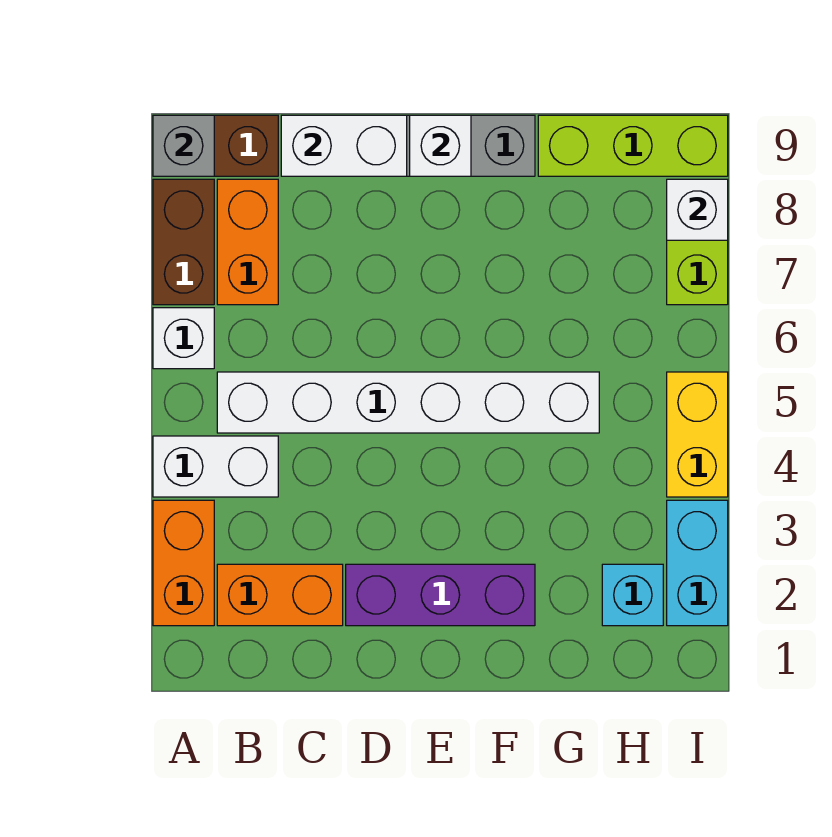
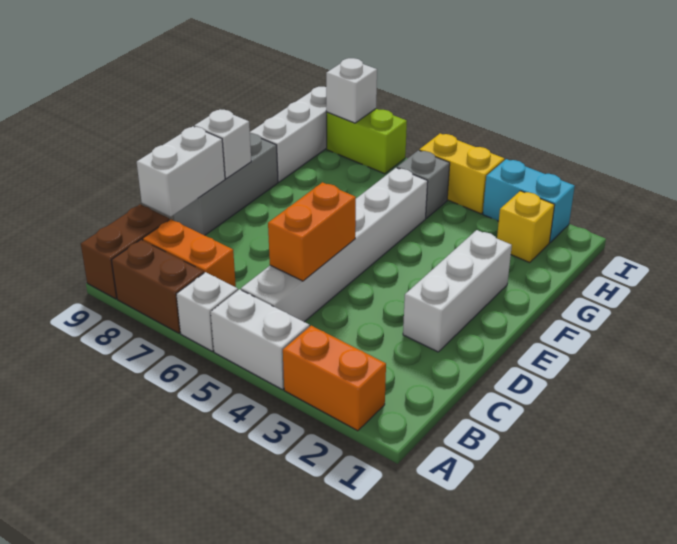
white 1x2 brick [153,436,278,497] -> white 1x2 brick turned to [211,289,309,390]
grey 1x1 brick [153,115,214,176] -> grey 1x1 brick moved to [397,150,450,218]
orange 1x2 brick [217,564,343,626] -> orange 1x2 brick moved to [268,182,356,281]
purple 1x3 brick [346,564,535,626] -> white 1x3 brick [403,230,512,352]
lime 1x3 brick [538,115,728,176] -> white 1x3 brick [250,87,327,182]
cyan 1x1 brick [602,564,663,626] -> yellow 1x1 brick [497,191,555,263]

